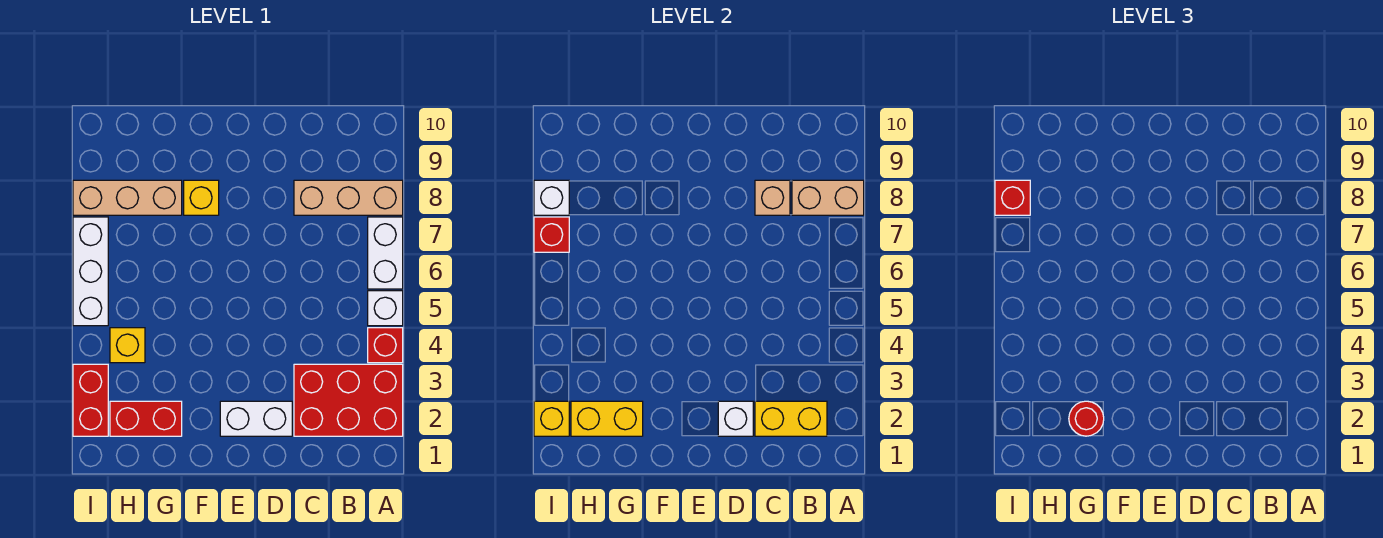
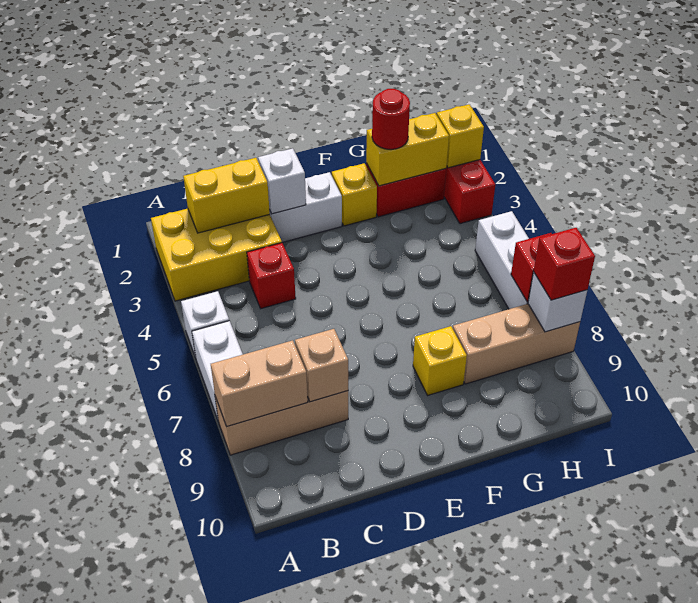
red 2x3 brick [294,364,403,436] -> yellow 2x3 brick [151,209,282,301]
red 1x1 brick [368,328,403,363] -> red 1x1 brick moved to [247,243,296,309]
yellow 1x1 brick [110,328,145,363] -> yellow 1x1 brick moved to [332,163,377,226]

